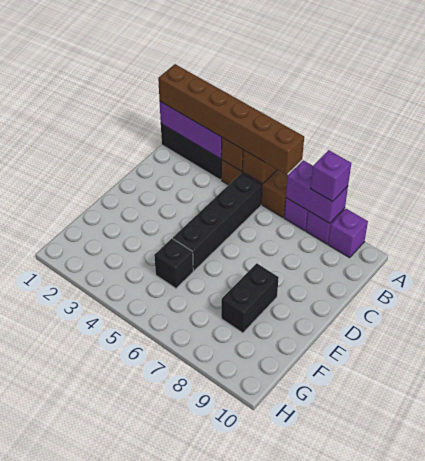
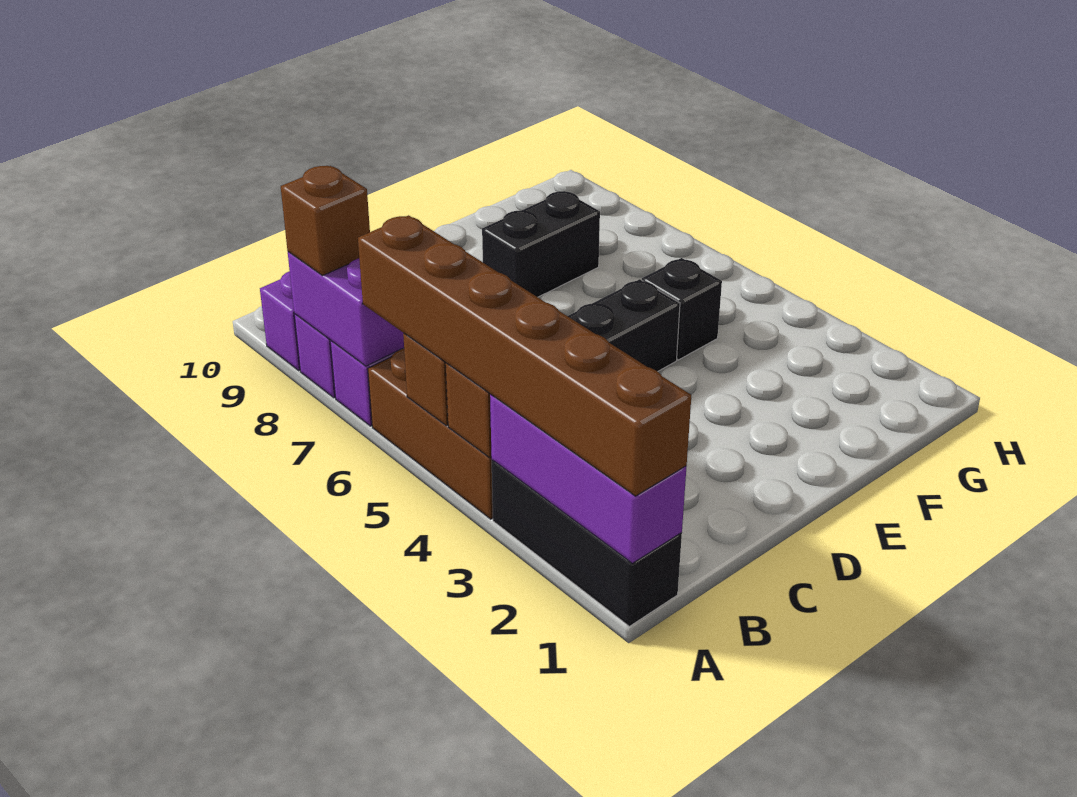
purple 1x1 brick [310,150,351,202] -> brown 1x1 brick [281,166,370,276]

